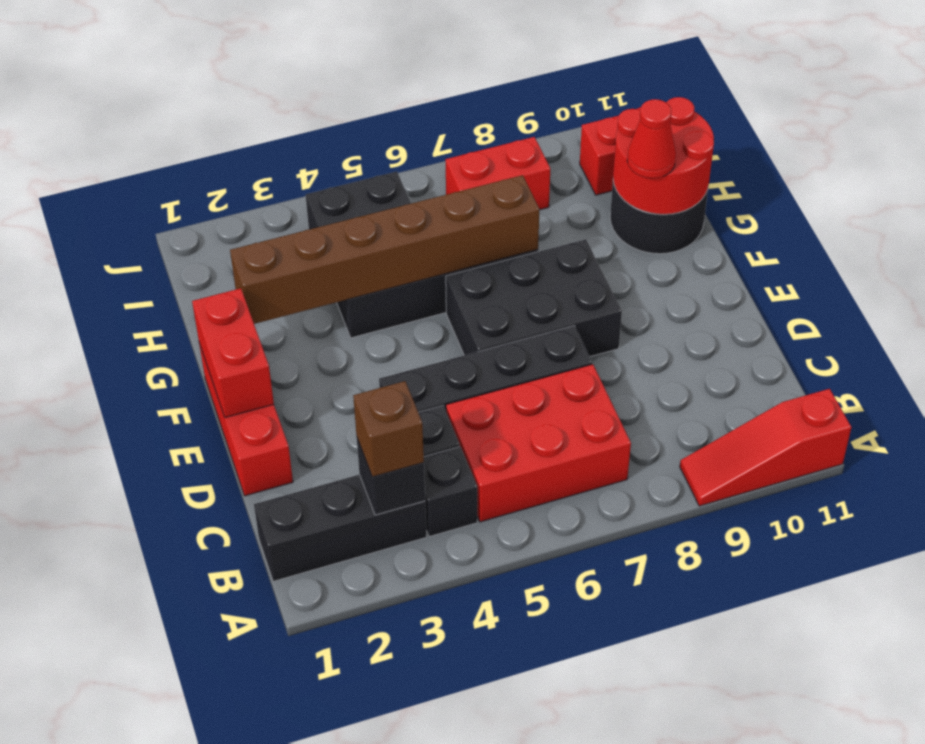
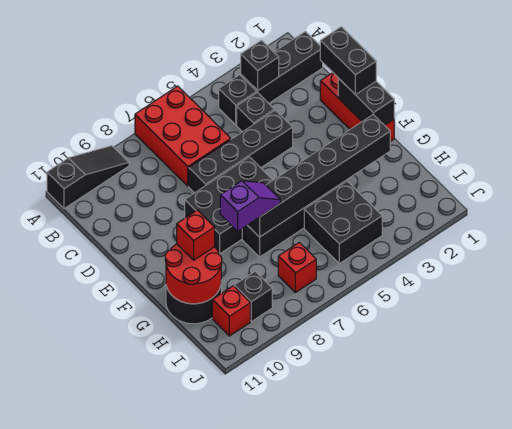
red 1x3 slope [680,389,851,506] -> black 1x3 slope [47,146,129,209]
brown 1x1 brick [353,381,424,477] -> none
red 2x3 brick [446,364,631,522] -> red 2x3 brick turned to [135,86,231,186]
none -> black 1x2 brick [320,27,376,95]
red 1x2 brick [192,288,274,418] -> black 1x2 brick [338,78,394,125]
brown 1x6 brick [230,175,540,324] -> black 1x6 brick [247,115,390,237]
none -> purple 1x2 slope [220,181,280,231]
red 1x1 cone [627,99,676,178] -> red 1x1 brick [177,210,215,260]
red 1x2 brick [445,137,550,210] -> red 1x1 brick [278,242,316,293]
none -> black 1x1 brick [234,271,272,321]

